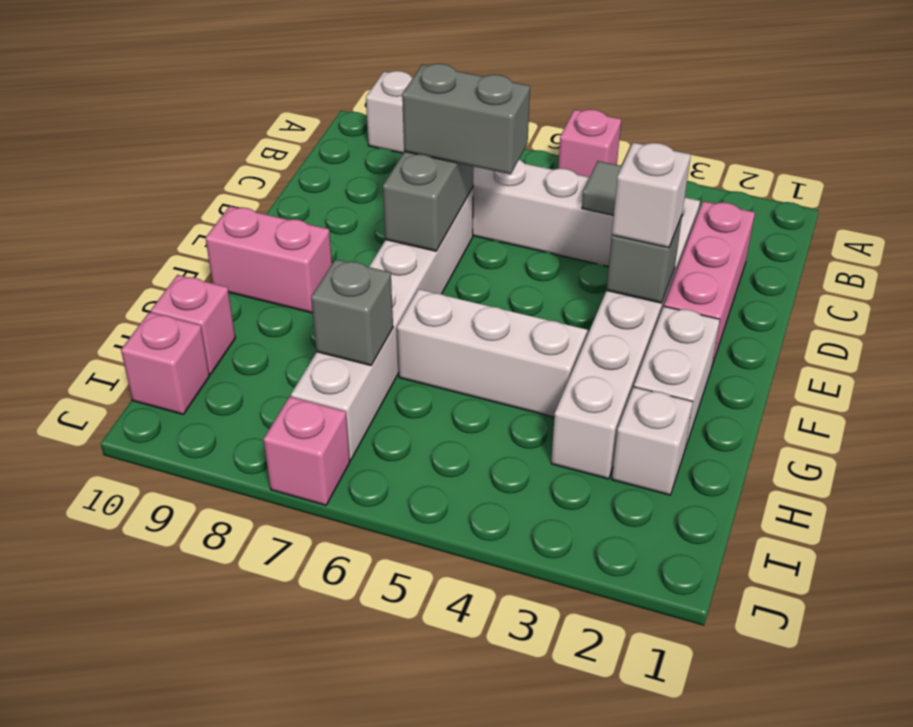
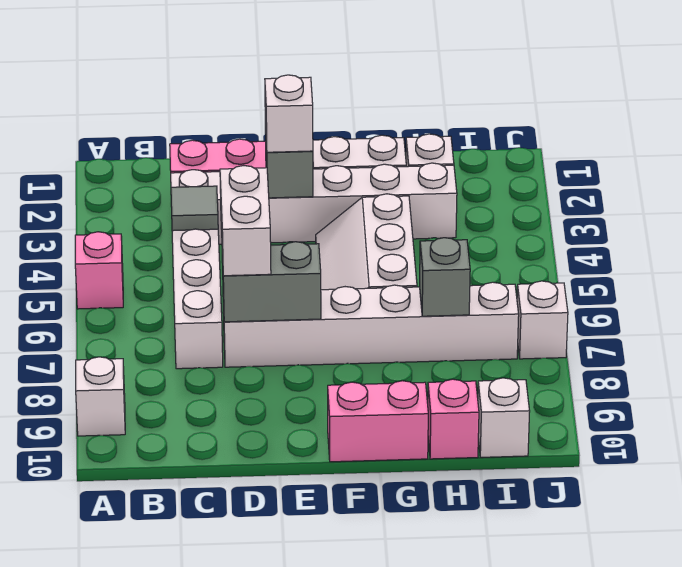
grey 1x2 brick [402,64,530,174] -> white 1x2 brick [220,166,271,276]
pink 1x2 brick [205,206,332,313] -> pink 1x2 brick turned to [328,381,428,462]
pink 1x1 brick [121,312,210,414] -> white 1x1 brick [478,378,530,457]
pink 1x1 brick [264,397,350,505] -> white 1x1 brick [517,281,568,359]

